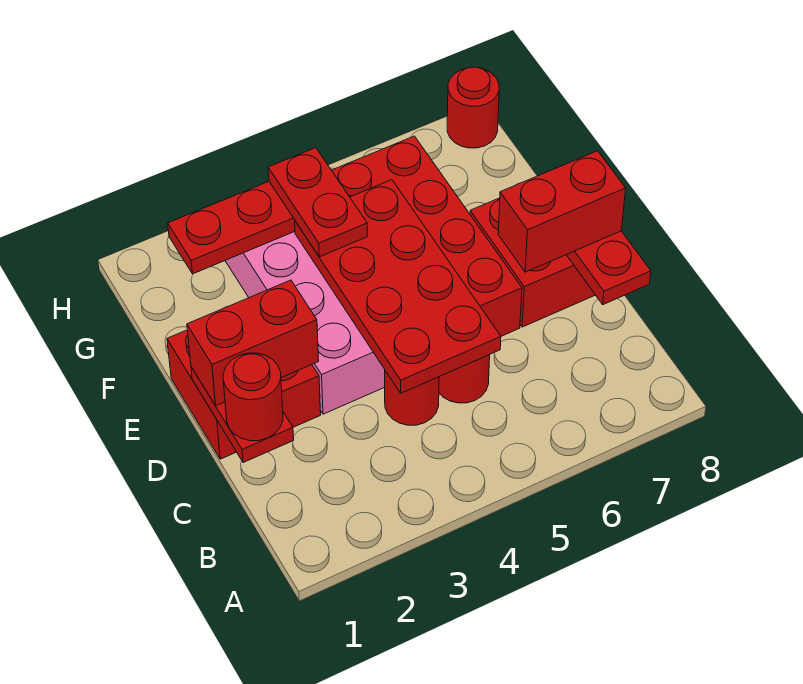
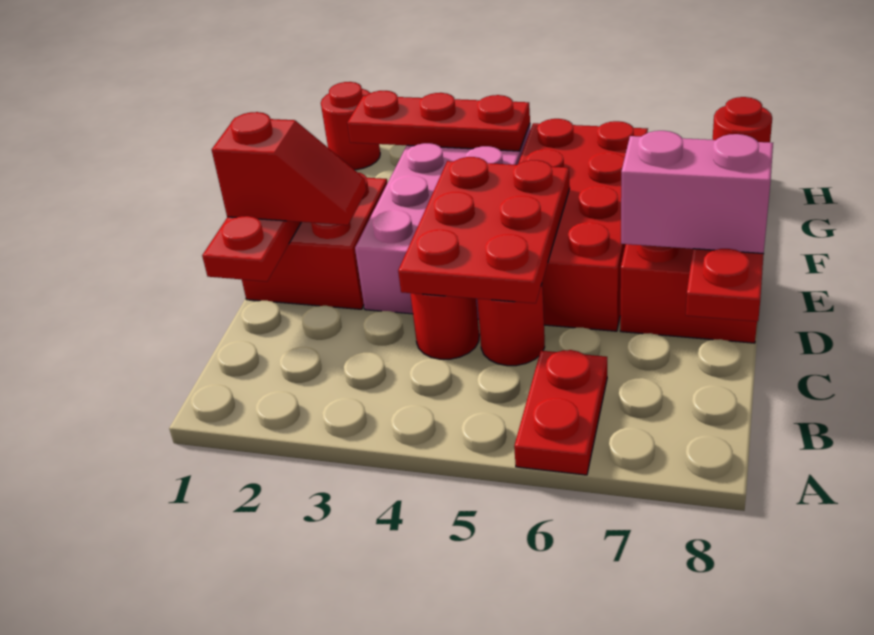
red 1x1 round brick [223,353,283,441] -> red 1x1 round brick moved to [321,82,380,170]
red 2x4 plate [295,180,501,393] -> red 2x3 plate [398,157,570,303]
red 1x2 brick [187,280,319,406] -> red 1x2 slope [212,112,366,225]
red 1x2 brick [498,151,626,272] -> pink 1x2 brick [621,131,773,254]
red 1x2 plate [268,148,367,257] -> red 1x2 plate moved to [514,350,607,475]

